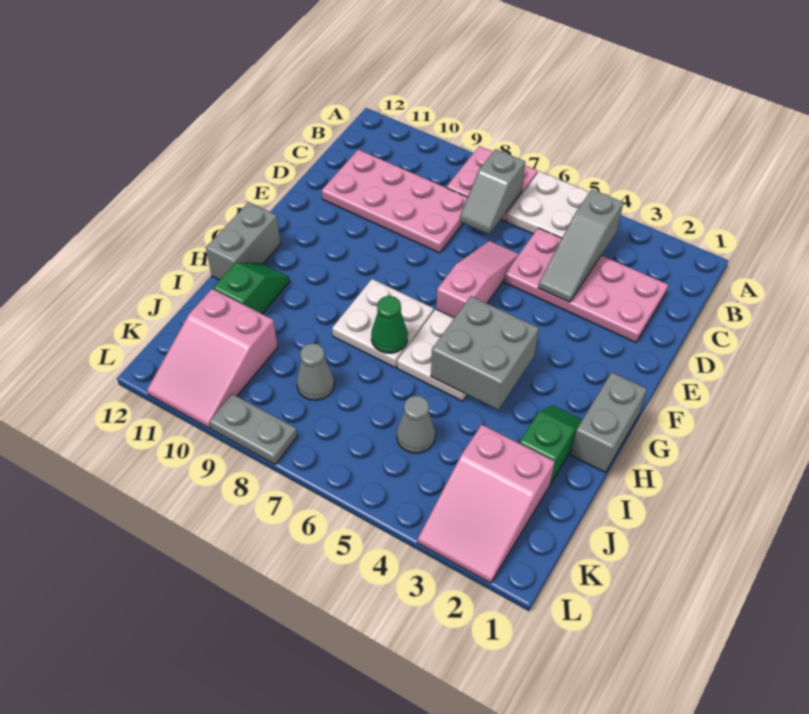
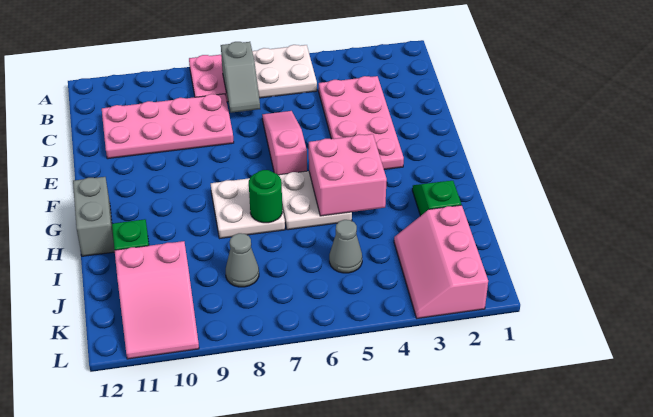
grey 1x3 slope [538,189,624,302] -> none
pink 2x4 plate [504,228,668,342] -> pink 2x4 plate turned to [319,76,404,170]
grey 1x2 brick [571,373,647,473] -> none
grey 2x2 brick [431,296,539,410] -> pink 2x2 brick [309,134,387,216]
green 1x1 cone [371,296,408,353] -> green 1x1 round brick [249,170,282,223]
pink 2x3 slope [417,425,555,583] -> pink 2x3 slope turned to [394,205,488,318]
grey 1x2 plate [209,394,297,464] -> none

